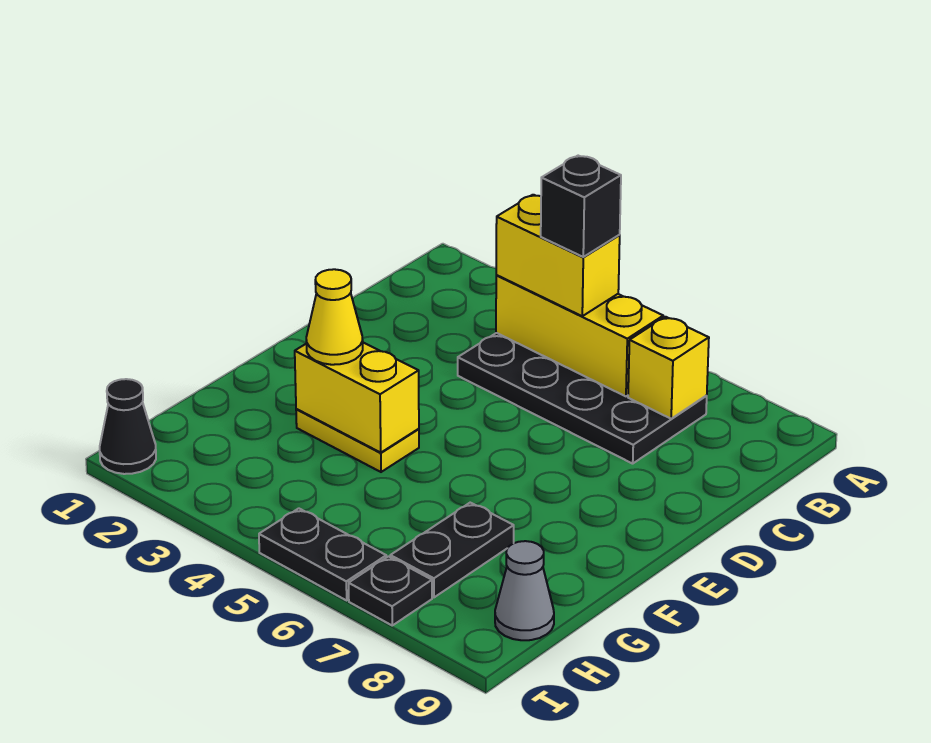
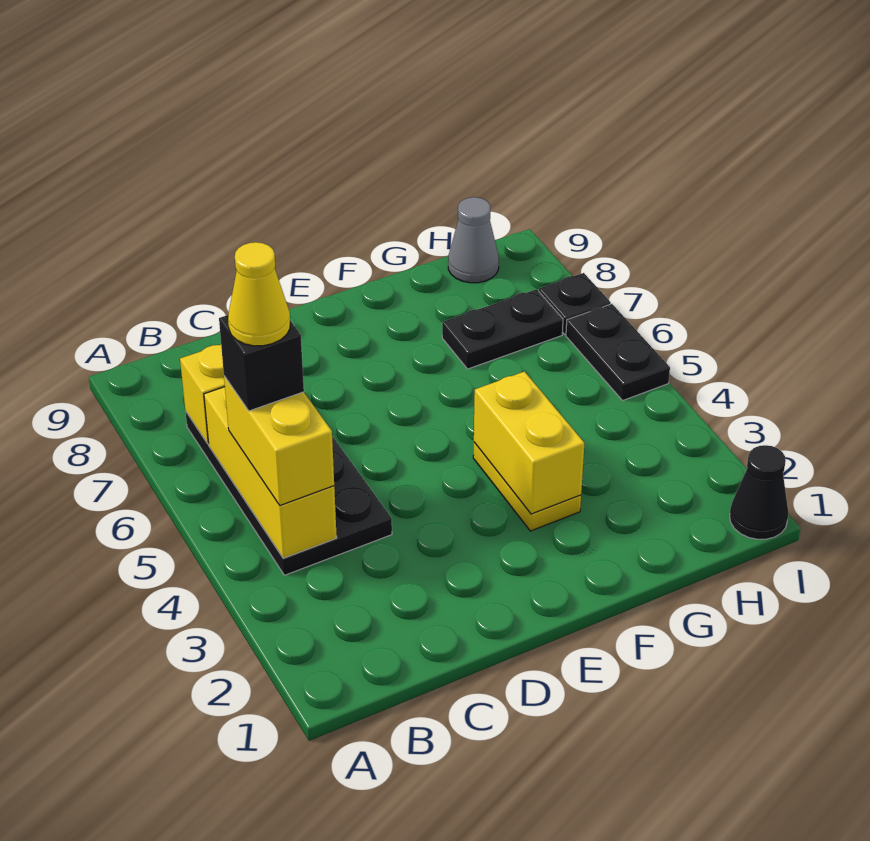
yellow 1x1 cone [306,269,363,365] -> yellow 1x1 cone moved to [228,242,290,346]

